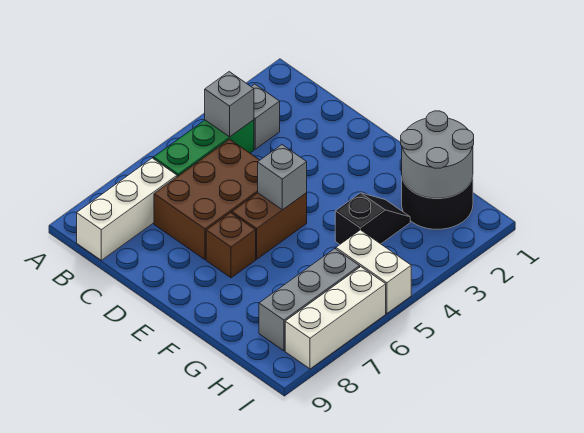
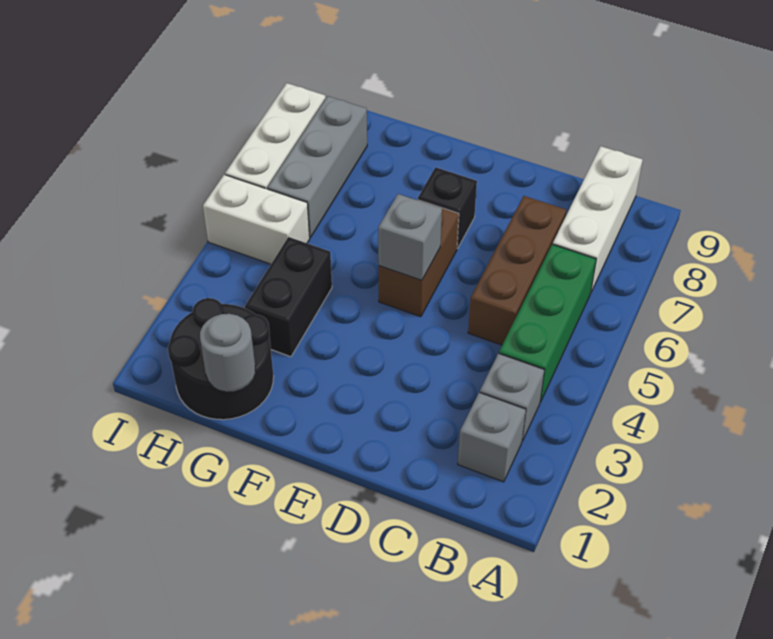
grey 1x1 brick [205,72,254,137] -> grey 1x1 brick moved to [458,392,526,482]
brown 2x3 brick [154,139,260,260] -> brown 1x3 brick [468,196,566,345]
brown 1x1 brick [206,213,256,278] -> black 1x1 brick [418,167,477,248]
grey 2x2 round brick [401,111,474,198] -> grey 1x1 round brick [200,314,255,392]
black 1x2 slope [335,193,410,244] -> black 1x2 brick [245,237,332,357]

